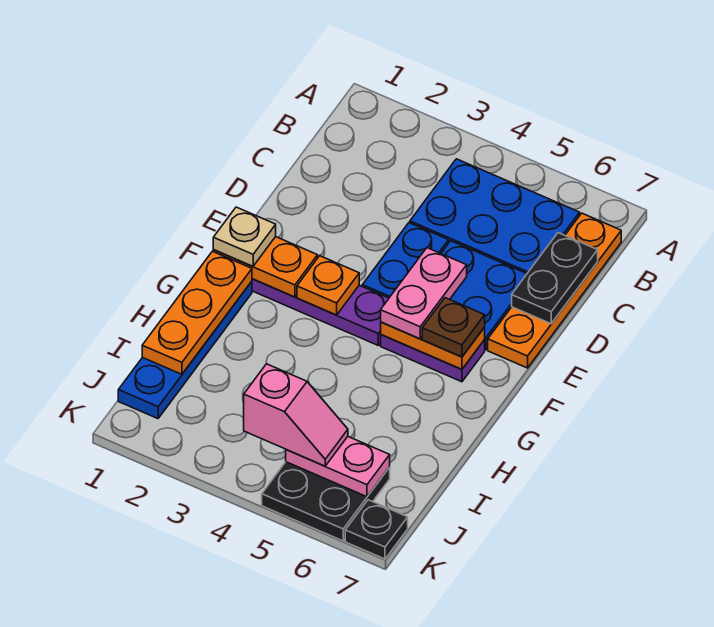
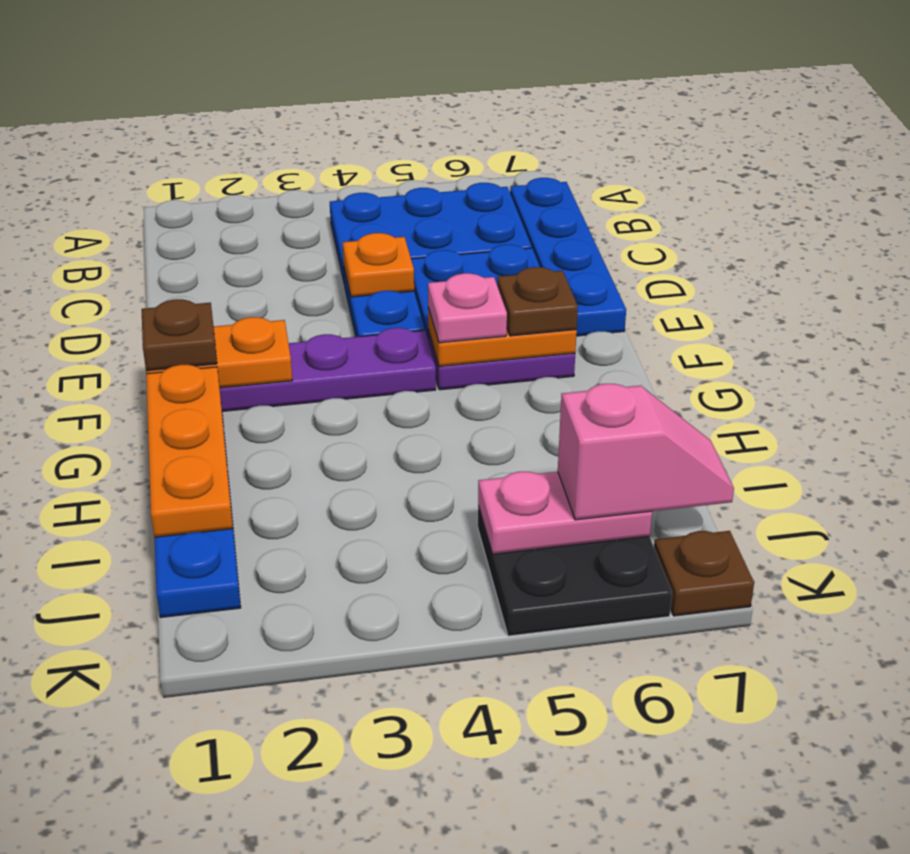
orange 1x4 plate [488,213,621,368] -> blue 1x4 plate [510,178,626,336]
black 1x2 plate [512,233,598,324] -> none
pink 1x2 plate [381,248,467,339] -> pink 1x1 plate [428,273,507,343]
tan 1x1 plate [213,207,276,266] -> brown 1x1 plate [142,299,217,371]
orange 1x1 plate [297,256,359,315] -> orange 1x1 plate moved to [343,233,414,297]
pink 1x2 slope [244,364,348,466] -> pink 1x2 slope moved to [558,384,734,520]
black 1x1 plate [345,500,408,559] -> brown 1x1 plate [654,531,754,616]

